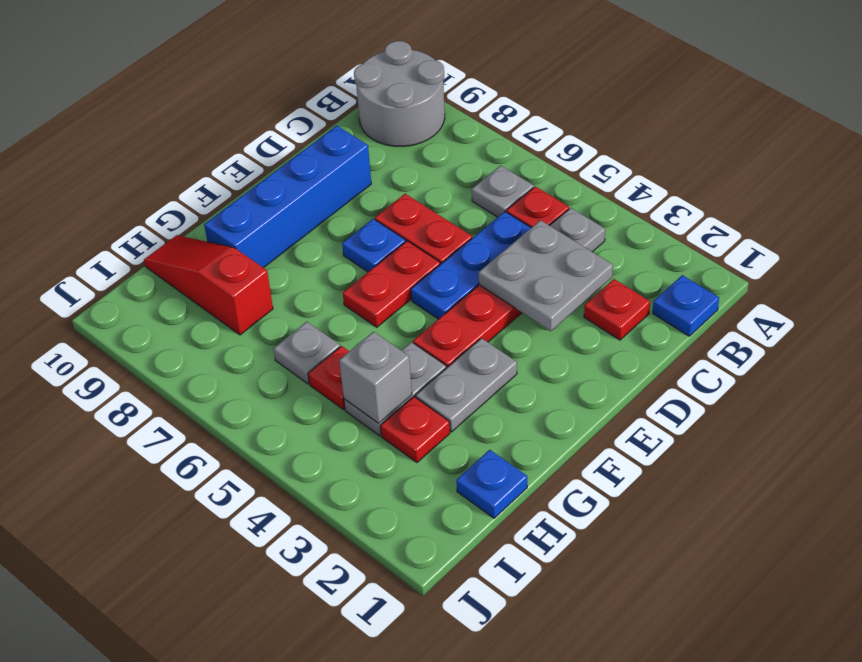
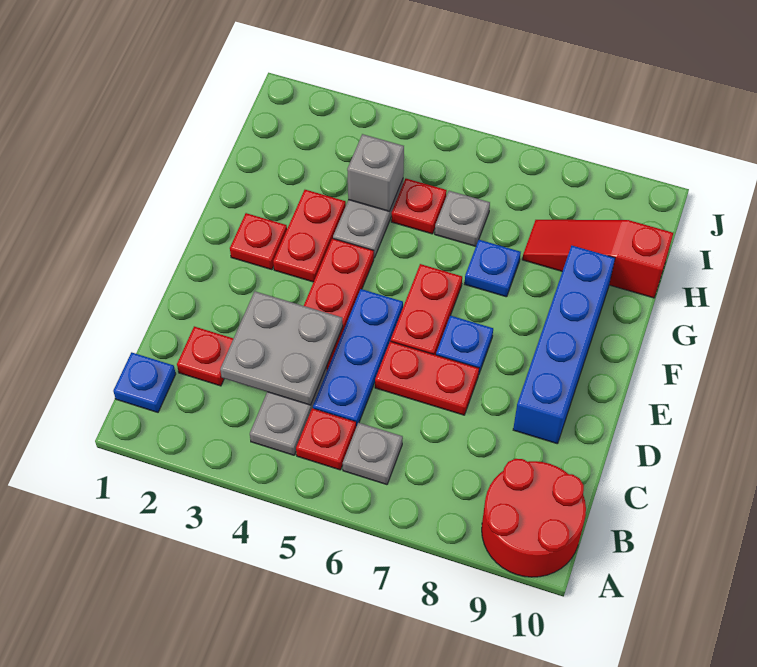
grey 2x2 round brick [354,41,445,146] -> red 2x2 round brick [482,459,586,577]
grey 1x2 plate [415,338,517,432] -> red 1x2 plate [273,190,346,282]
blue 1x1 plate [456,450,527,518] -> blue 1x1 plate moved to [465,240,521,297]
red 1x1 plate [381,397,450,462] -> red 1x1 plate moved to [230,213,287,270]
red 1x3 slope [144,235,273,335] -> red 1x3 slope turned to [522,220,673,298]

